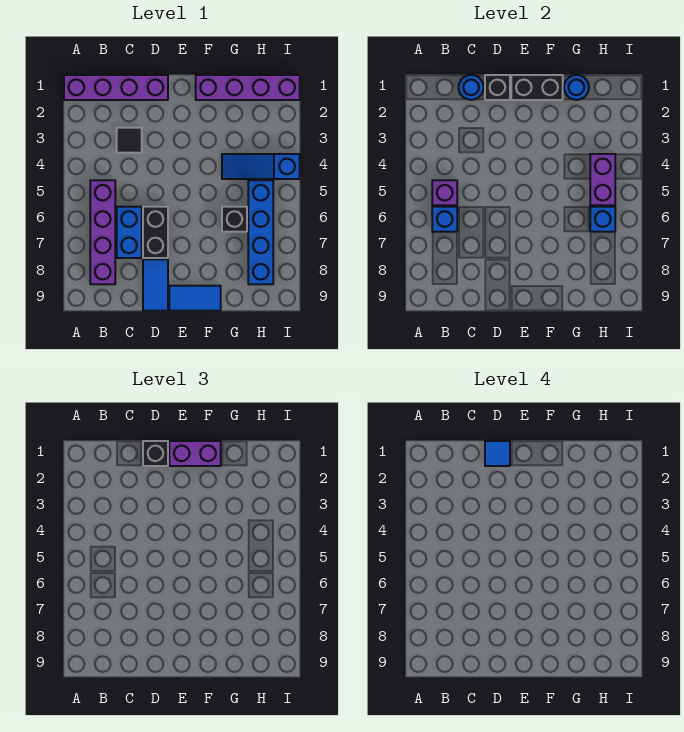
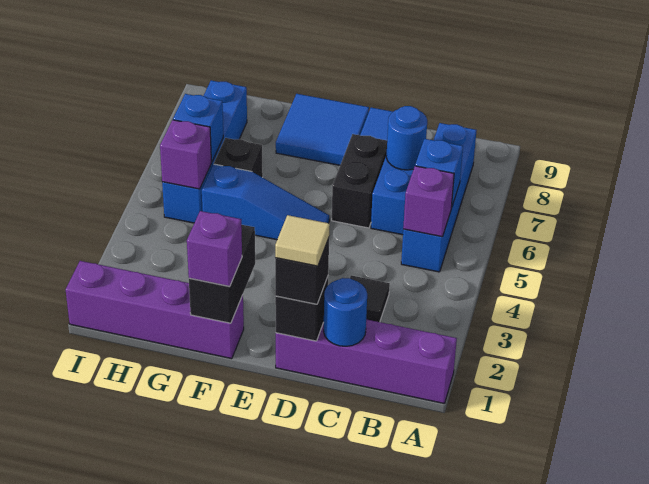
purple 1x4 brick [90,180,115,284] -> blue 1x4 brick [401,123,477,272]
blue 1x1 tile [485,441,510,466] -> tan 1x1 tile [275,215,330,266]
black 1x2 brick [511,75,563,100] -> black 1x2 brick turned to [189,225,255,323]
purple 1x2 brick [169,441,221,466] -> purple 1x1 brick [187,211,242,286]
blue 1x2 tile [169,286,221,311] -> blue 2x2 tile [276,94,369,165]
blue 1x1 round brick [564,75,589,100] -> blue 1x1 round brick moved to [386,106,427,170]
blue 1x3 slope [222,154,300,179] -> blue 1x3 slope moved to [202,164,329,240]
purple 1x2 brick [590,154,615,205] -> purple 1x1 brick [160,120,211,189]

